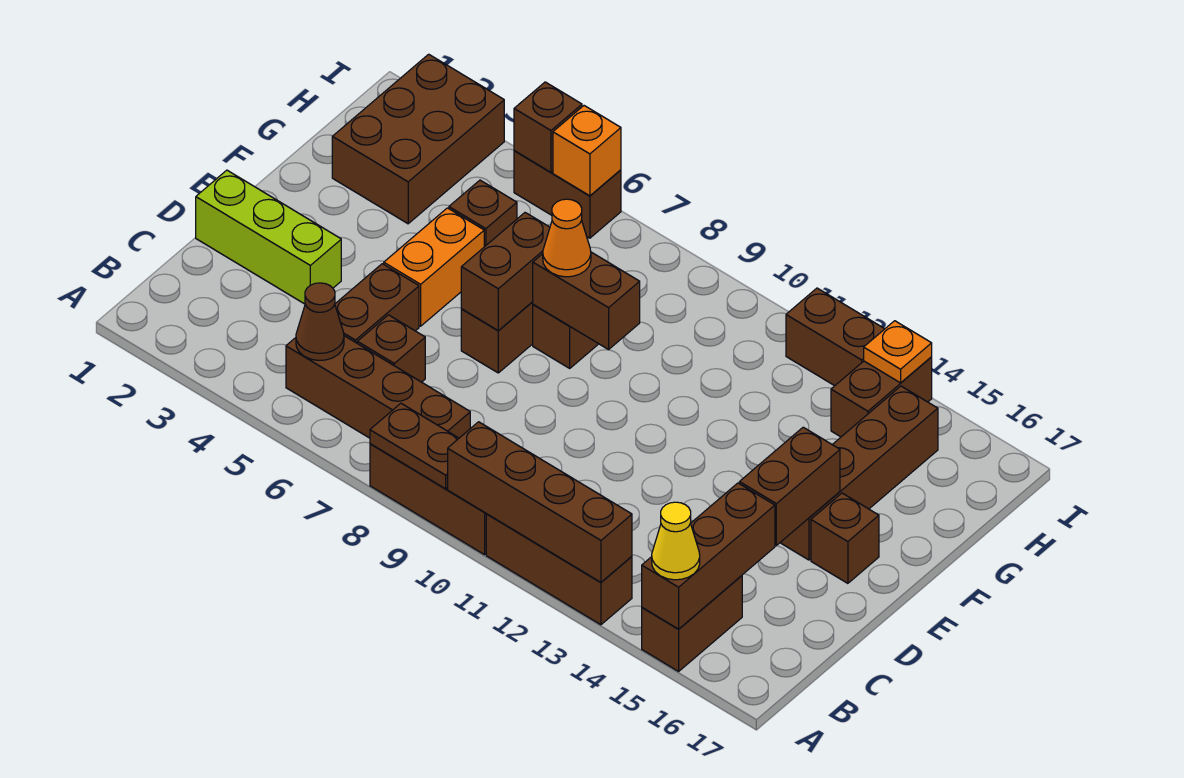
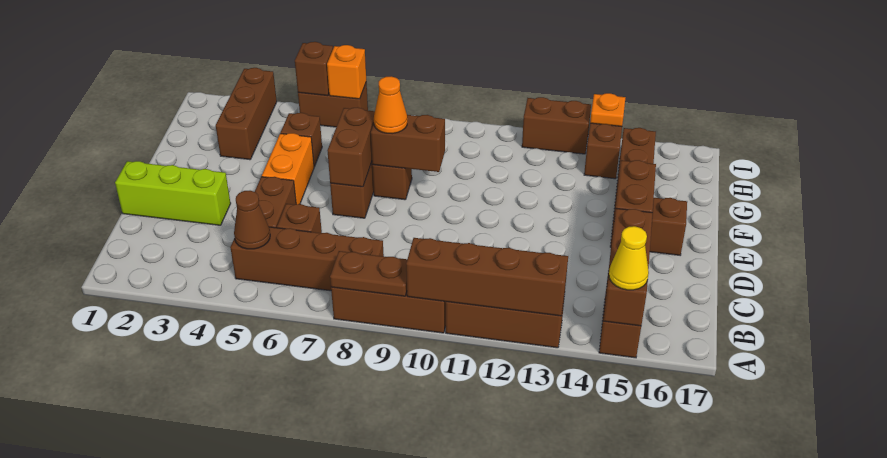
brown 2x3 brick [332,54,504,224] -> brown 1x3 brick [216,68,277,160]

